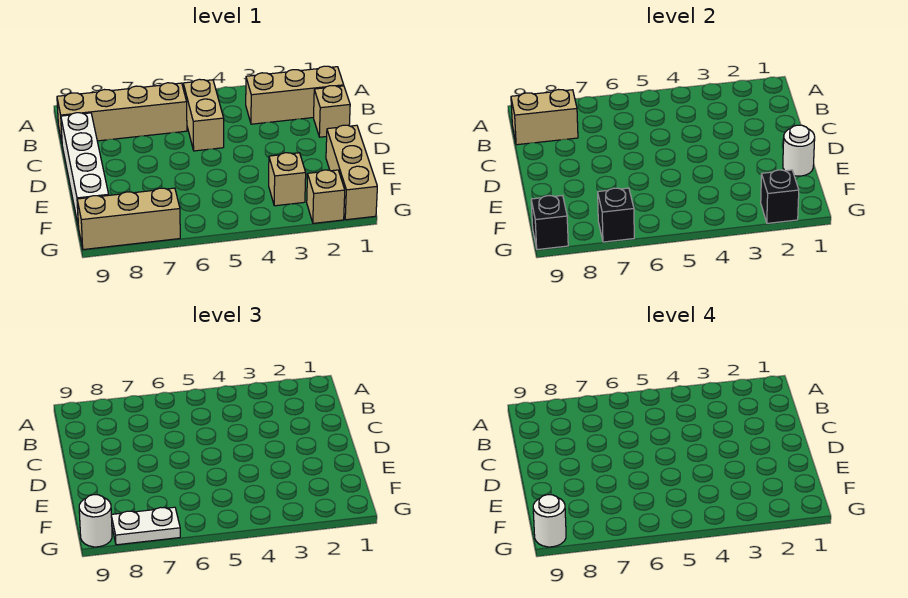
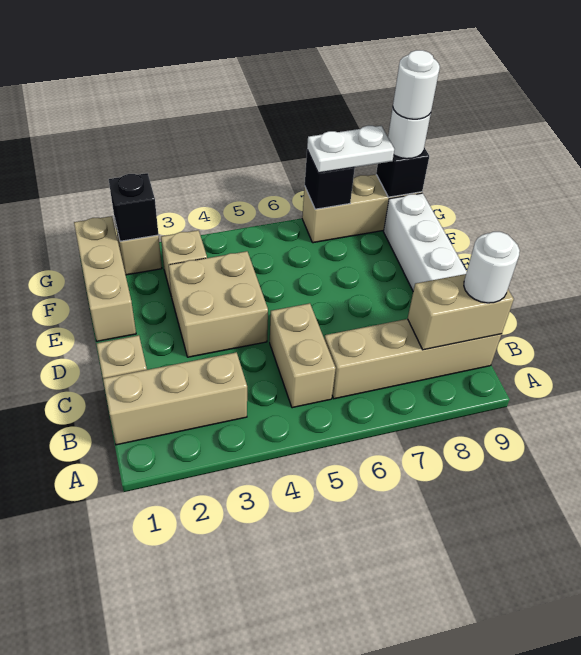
none -> tan 2x2 brick [169,251,268,357]
white 1x1 round brick [783,125,815,176] -> white 1x1 round brick moved to [464,232,520,303]

